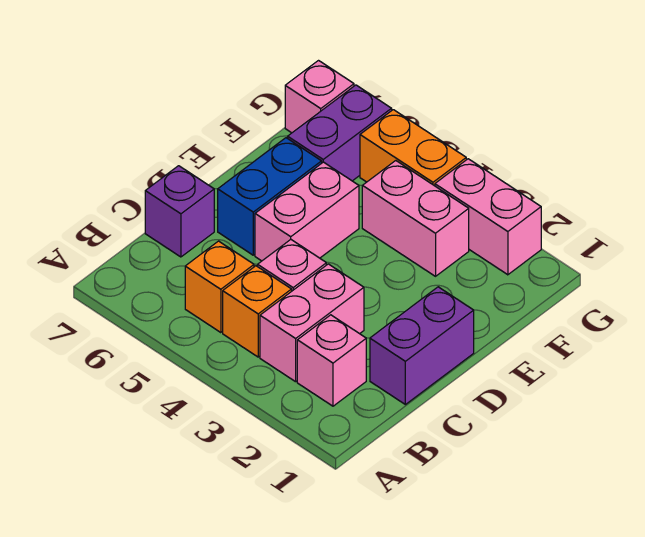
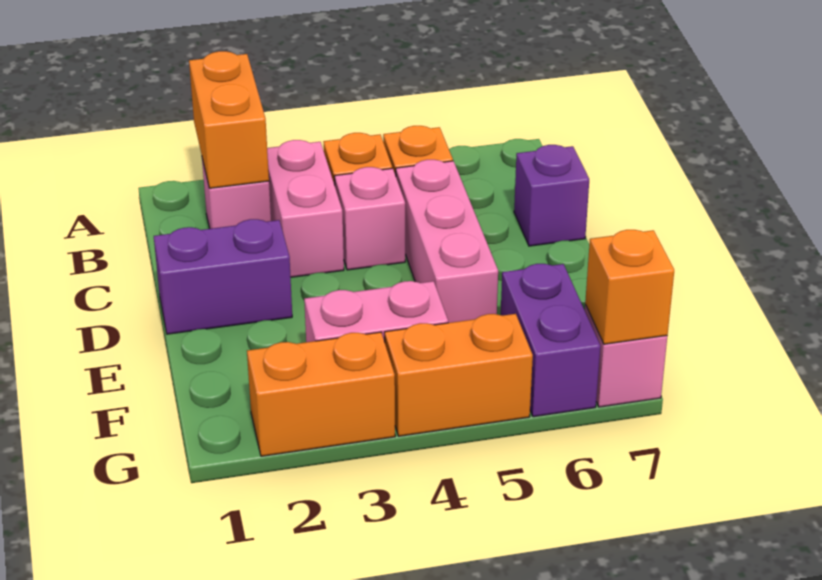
none -> orange 1x2 brick [189,51,269,188]
purple 1x2 brick [370,287,474,404] -> purple 1x2 brick turned to [154,219,292,334]
pink 1x2 brick [255,162,359,261] -> pink 1x3 brick [396,160,498,323]
blue 1x2 brick [218,138,322,255] -> none
pink 1x2 brick [435,159,541,275] -> orange 1x2 brick [247,332,395,456]
none -> orange 1x1 brick [585,230,674,344]

